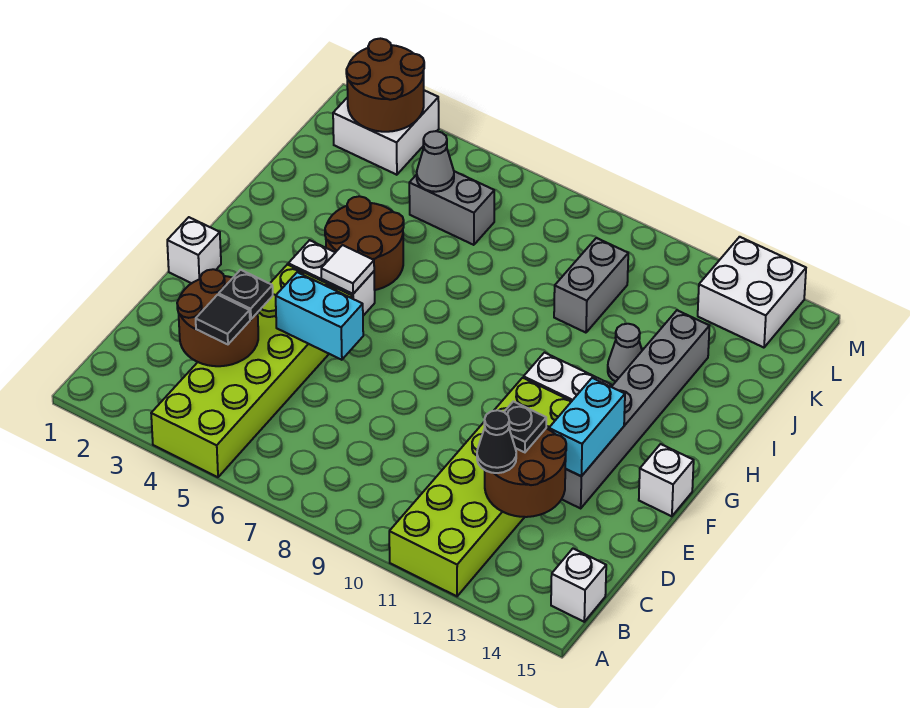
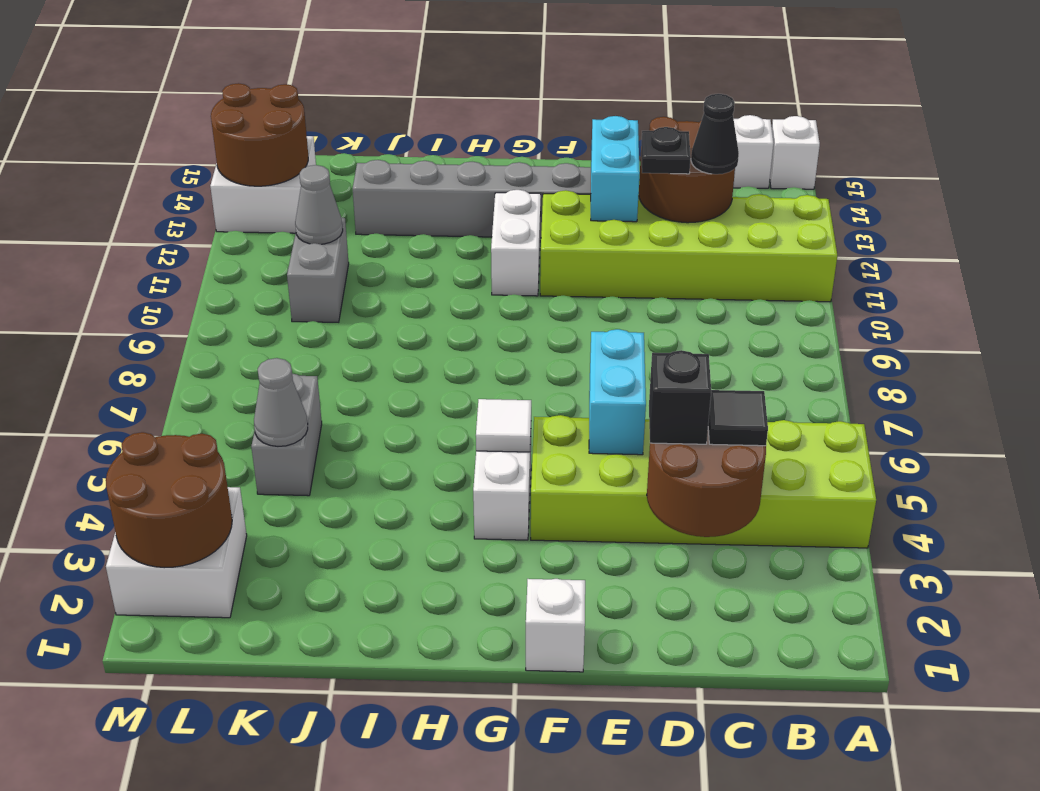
black 1x1 plate [219,270,273,319] -> black 1x1 brick [649,350,711,444]
cyan 1x2 brick [549,378,625,476] -> cyan 1x2 brick turned to [591,116,640,222]
white 1x1 brick [639,444,694,516] -> white 1x1 brick moved to [770,116,820,189]
brown 2x2 round brick [325,196,404,290] -> brown 2x2 round brick moved to [211,83,308,186]
grey 1x1 cone [608,324,642,382] -> grey 1x1 cone moved to [295,165,343,244]
grey 1x2 brick [554,238,628,333] -> grey 1x2 brick turned to [287,218,349,322]

